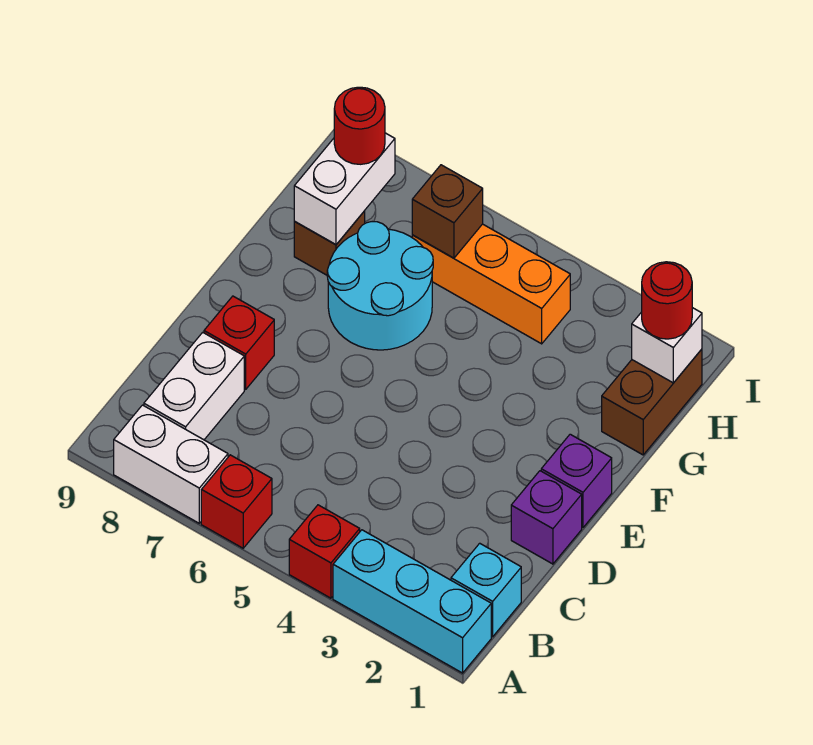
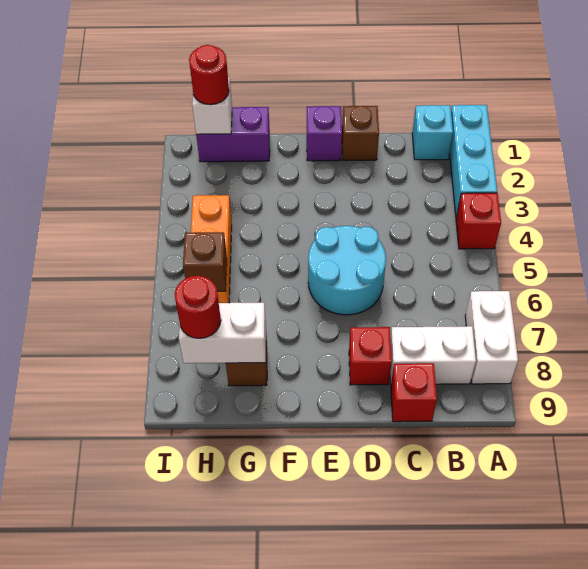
red 1x1 brick [201,455,272,548] -> red 1x1 brick moved to [391,363,437,422]
purple 1x1 brick [511,471,582,564] -> brown 1x1 brick [342,106,379,160]
cyan 2x2 round brick [327,222,433,350] -> cyan 2x2 round brick moved to [308,226,386,315]
brown 1x2 brick [602,349,702,455] -> purple 1x2 brick [196,107,270,162]

